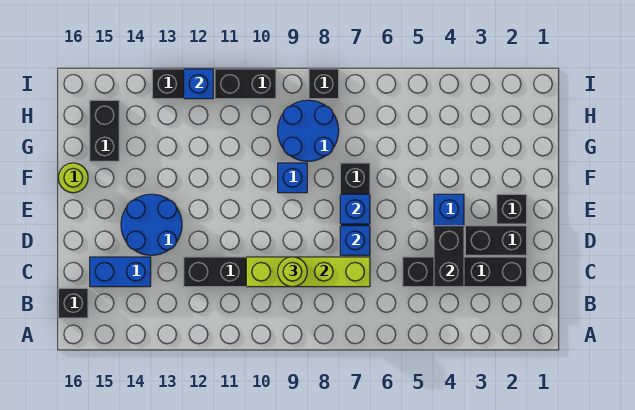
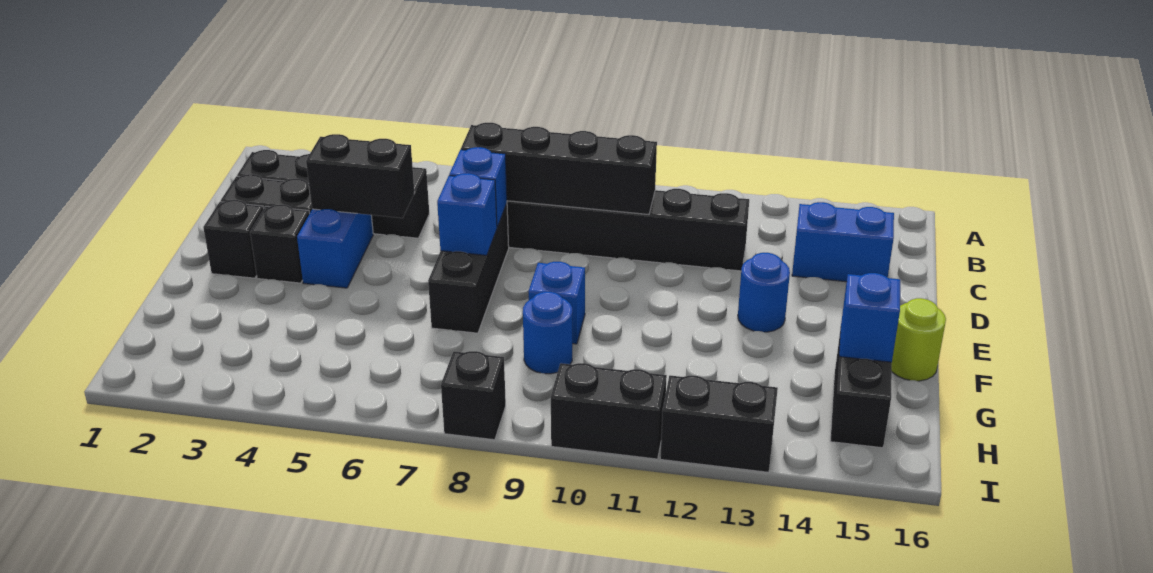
black 1x1 brick [58,288,88,318] -> black 1x1 brick moved to [250,205,310,283]
black 1x2 brick [434,226,464,287] -> black 1x2 brick turned to [306,134,415,218]
lime 1x4 brick [246,257,370,287] -> black 1x4 brick [461,123,657,215]
lime 1x1 round brick [278,257,307,287] -> none
blue 2x2 round brick [121,194,182,255] -> blue 1x1 round brick [738,253,790,332]
blue 2x2 round brick [278,100,339,161] -> blue 1x1 round brick [523,292,572,374]
blue 1x1 brick [184,69,213,99] -> blue 1x1 brick moved to [839,273,900,362]

